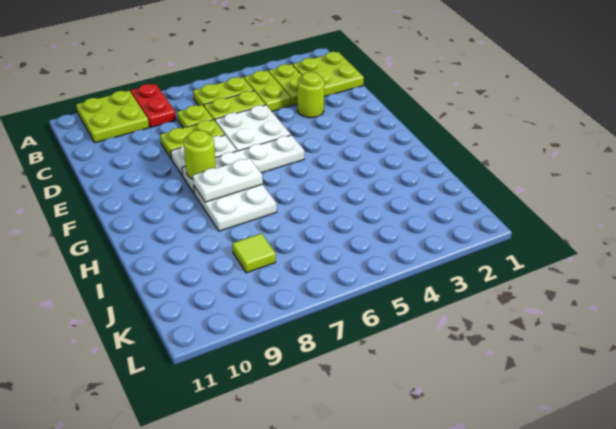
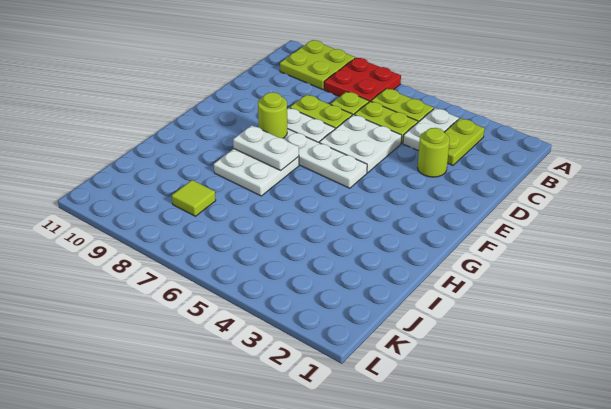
red 1x2 plate [131,84,176,127] -> red 2x2 plate [324,58,401,102]
lime 2x2 plate [293,52,364,97] -> none
lime 1x2 plate [244,71,291,111] -> white 1x2 plate [403,108,459,151]

